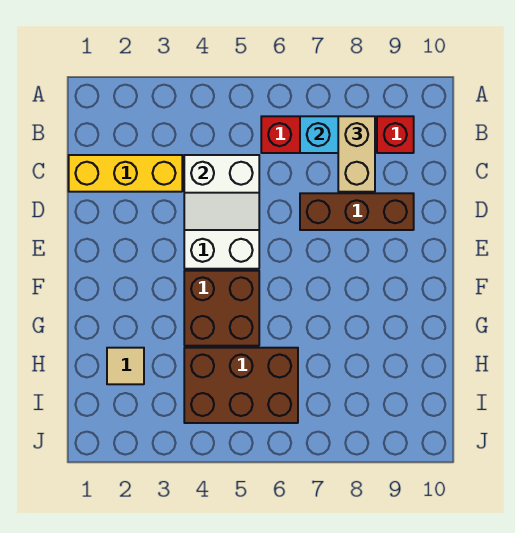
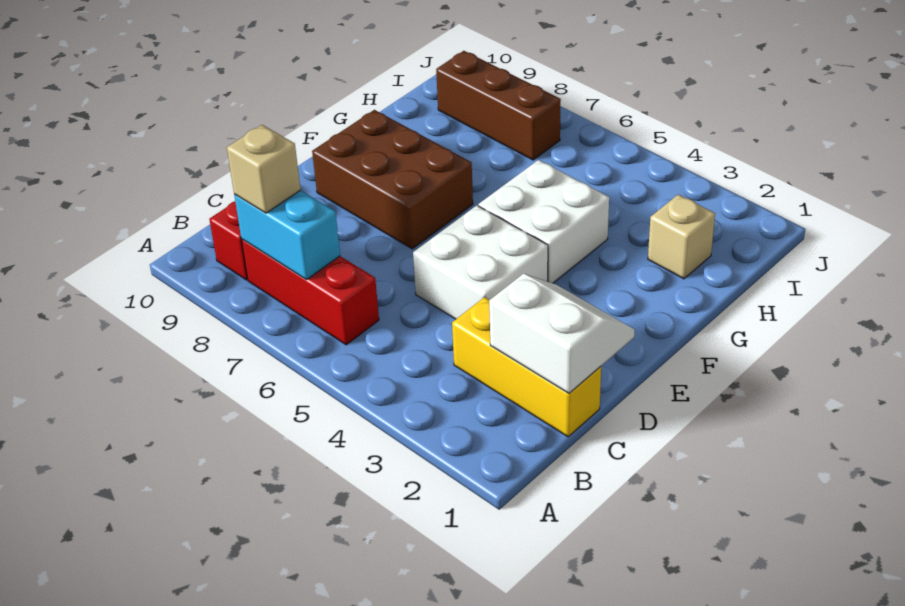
tan 1x2 brick [338,116,375,192] -> tan 1x1 brick [227,125,301,213]
white 2x2 slope [184,155,259,230] -> white 2x2 slope moved to [489,274,635,393]
brown 1x3 brick [300,193,414,230] -> brown 1x3 brick moved to [436,51,561,160]
brown 2x2 brick [184,271,259,346] -> white 2x2 brick [478,160,609,283]
tan 1x1 tile [107,348,144,384] -> tan 1x1 brick [648,194,715,279]
brown 2x3 brick [184,348,298,423] -> brown 2x3 brick moved to [312,110,473,249]

